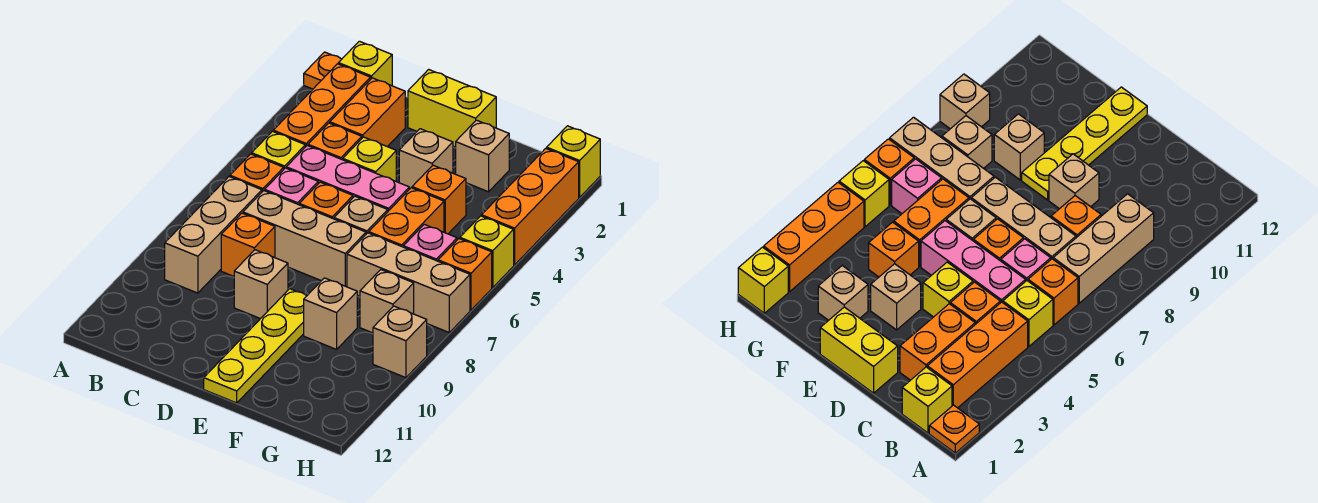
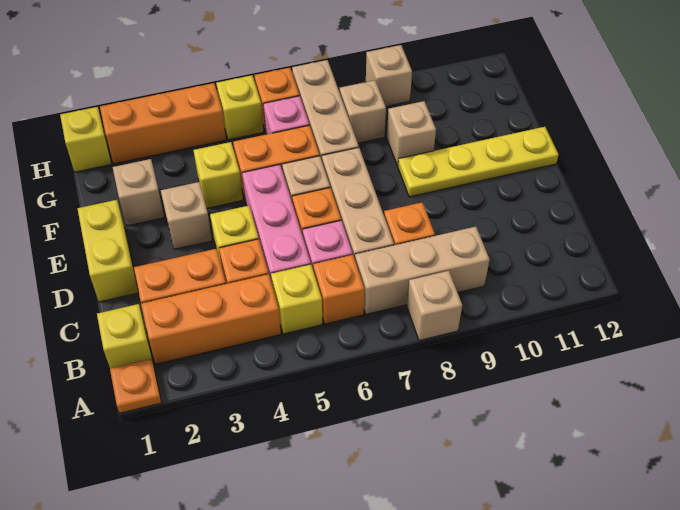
tan 1x1 brick [234,250,288,319] -> tan 1x1 brick moved to [407,271,462,341]
orange 1x1 brick [412,165,466,234] -> yellow 1x1 brick [193,142,243,208]

